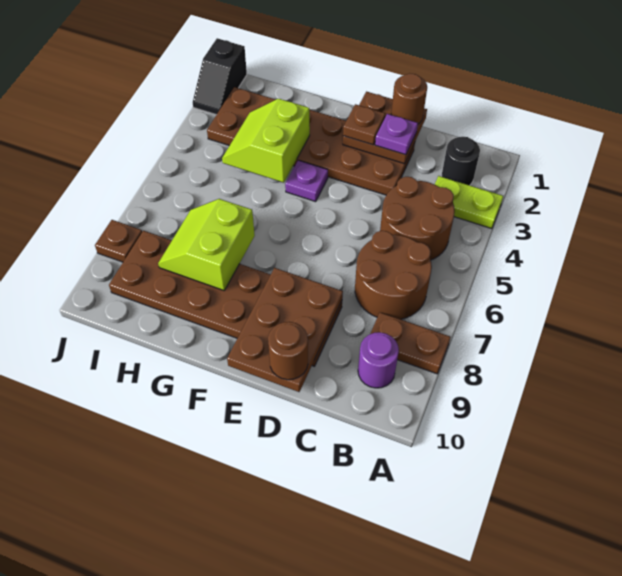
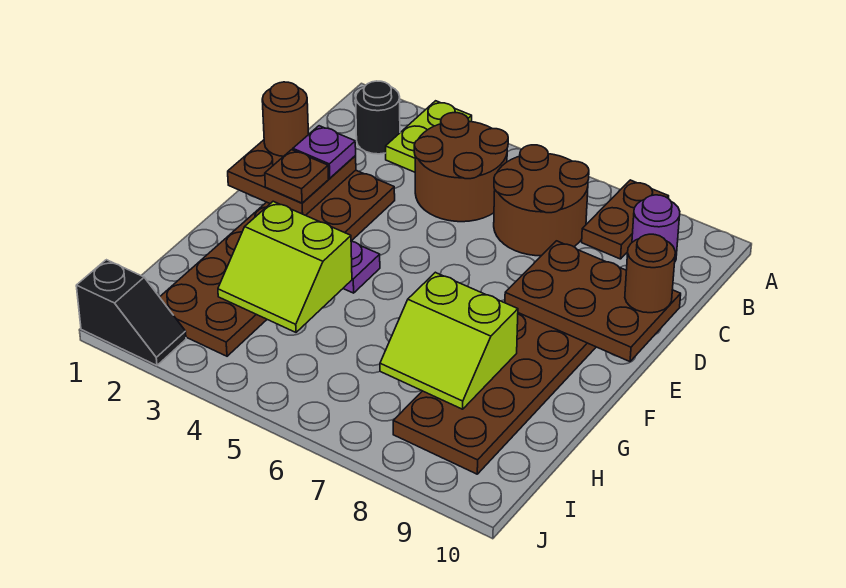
brown 1x1 plate [95,220,142,262] -> none

